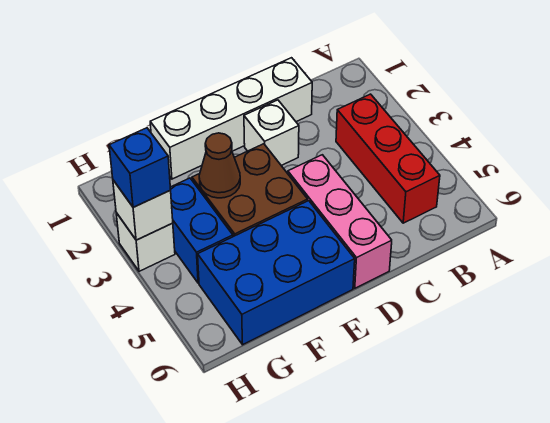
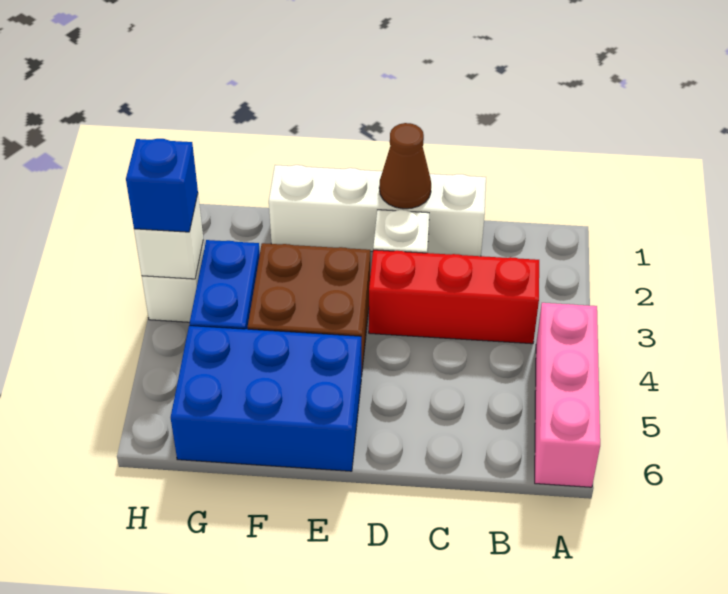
red 1x3 brick [336,94,440,223] -> red 1x3 brick turned to [369,250,539,344]
pink 1x3 brick [288,155,392,288] -> pink 1x3 brick moved to [535,303,600,487]
brown 1x1 cone [199,133,240,198] -> brown 1x1 cone moved to [379,123,431,209]

